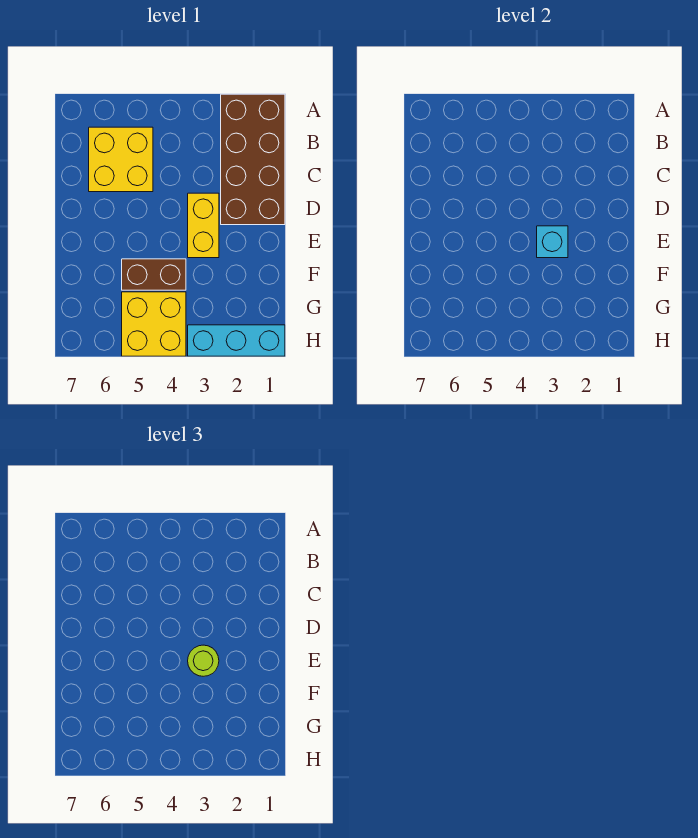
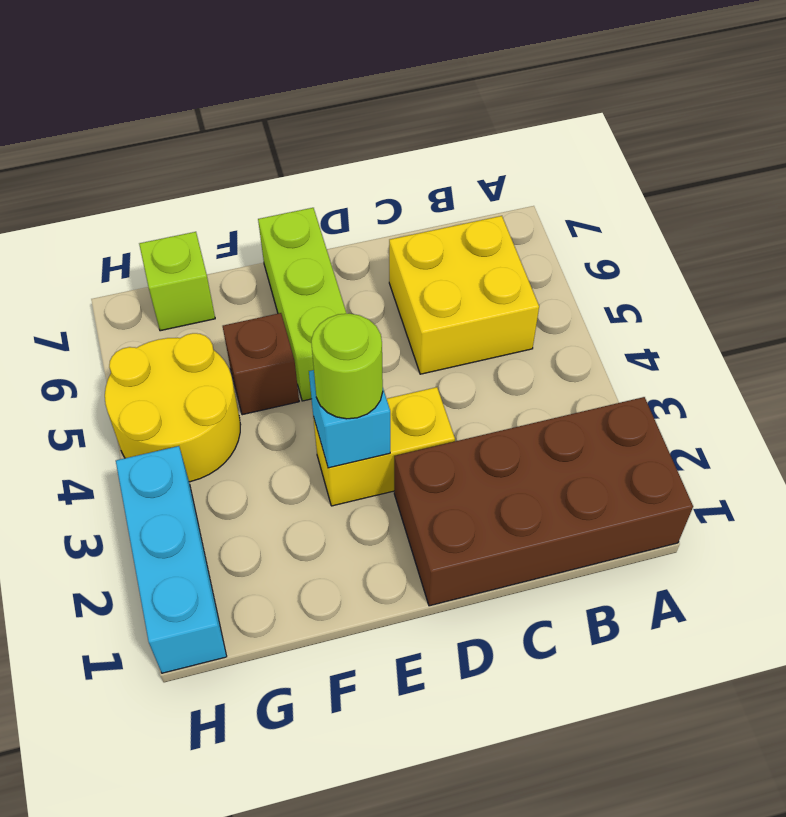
none -> lime 1x3 brick [258,208,347,401]
brown 1x2 brick [122,259,186,290] -> brown 1x1 brick [223,313,299,415]
yellow 2x2 brick [122,292,186,356] -> yellow 2x2 round brick [105,333,241,482]
none -> lime 1x1 brick [139,232,215,331]

